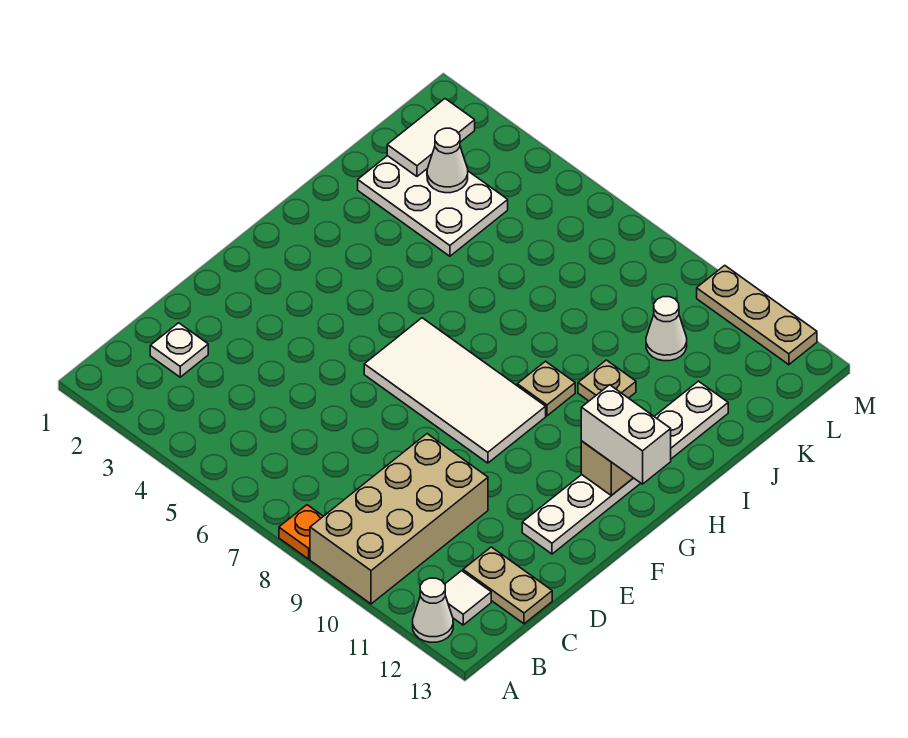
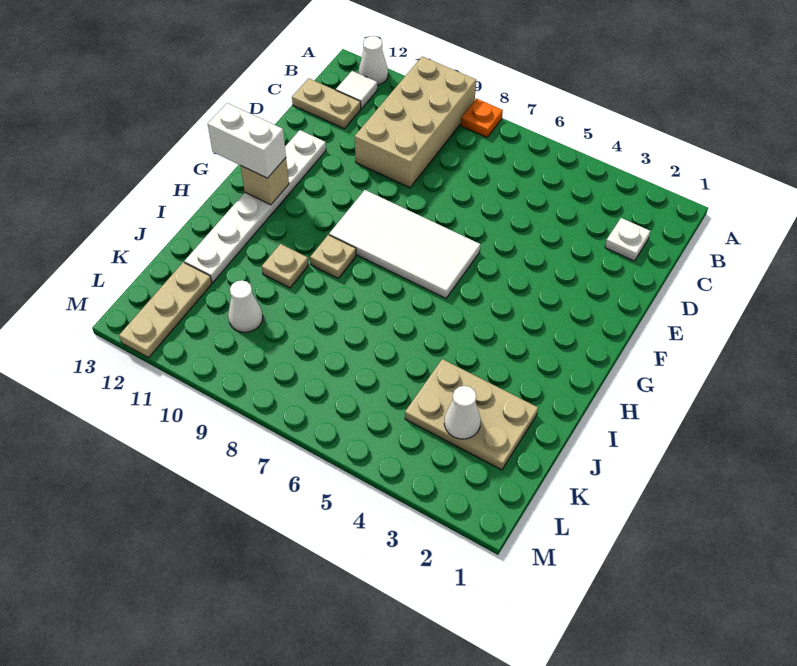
white 2x3 plate [358,156,508,256] -> tan 2x3 plate [405,359,538,470]
white 1x2 tile [387,99,475,176] -> none
tan 1x3 plate [697,265,817,365] -> tan 1x3 plate turned to [119,262,212,358]

